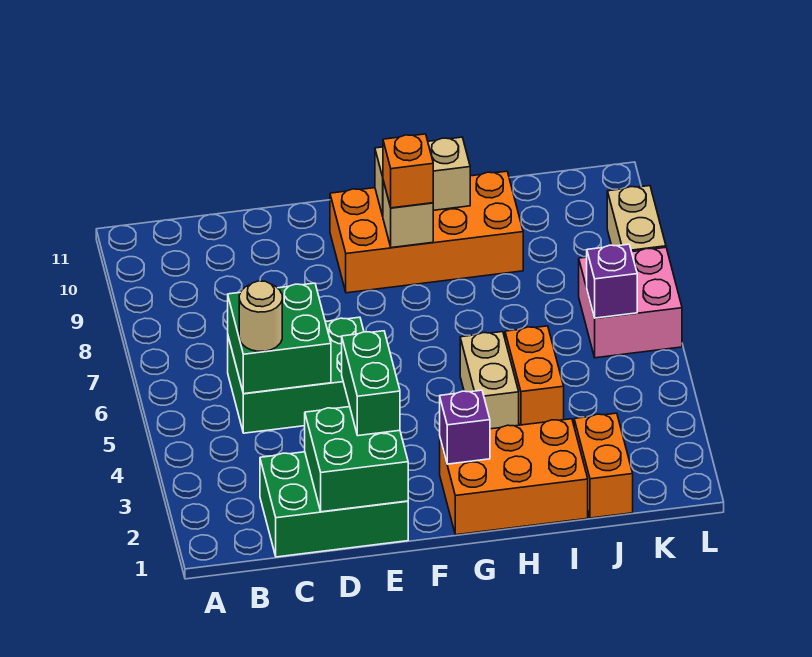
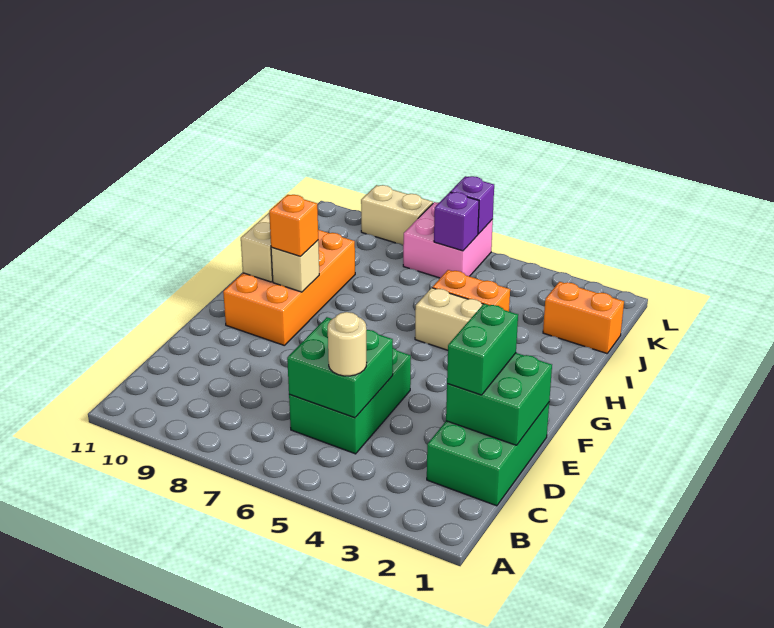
green 1x2 brick [342,331,400,436] -> green 1x2 brick turned to [447,304,518,395]
orange 2x3 brick [440,419,588,535] -> none
purple 1x1 brick [440,390,490,464] -> purple 1x1 brick moved to [450,176,494,234]

